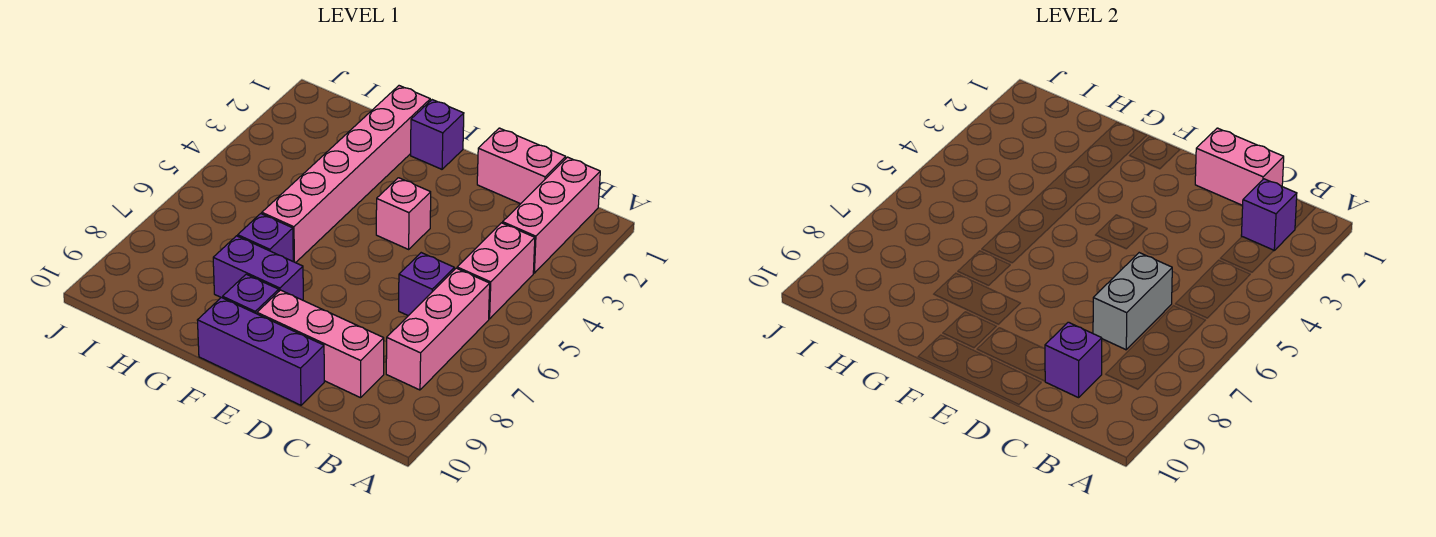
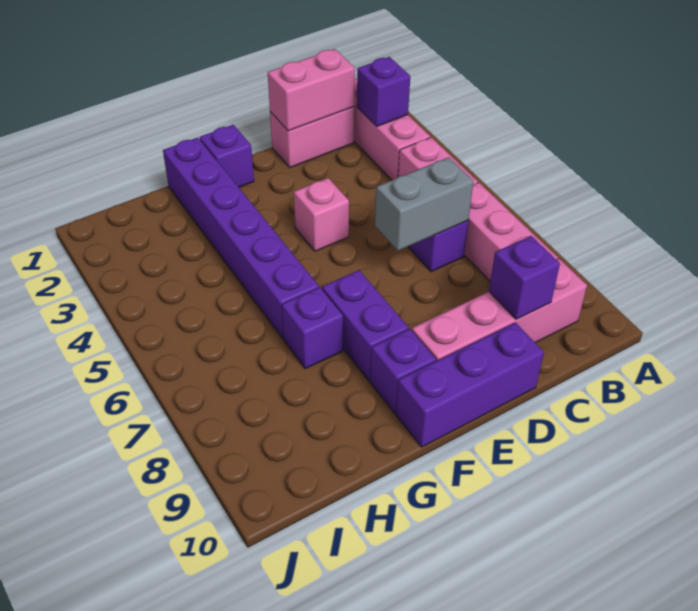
grey 1x2 brick [1093,253,1172,350] -> grey 1x2 brick turned to [375,157,474,251]
pink 1x3 brick [257,290,384,398] -> pink 1x4 brick [412,259,587,361]
purple 1x2 brick [213,236,303,300] -> purple 1x2 brick turned to [322,270,409,381]
pink 1x6 brick [262,86,430,263] -> purple 1x6 brick [163,138,319,338]

